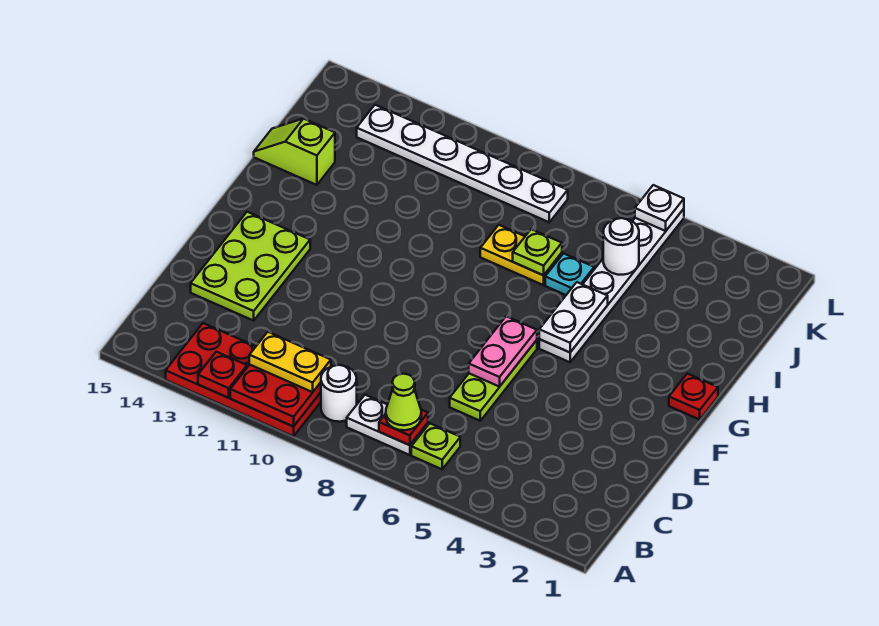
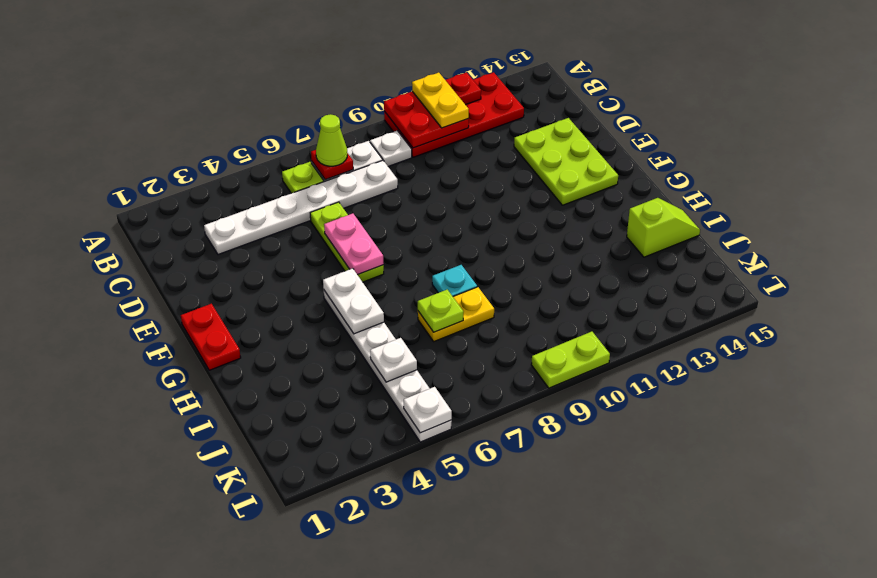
white 1x1 round brick [321,365,357,422] -> white 1x1 plate [370,131,412,166]
yellow 1x2 plate [249,332,331,392] -> yellow 1x2 plate turned to [412,73,469,128]
red 1x1 plate [669,374,718,420] -> red 1x2 plate [181,304,241,370]
cyan 1x1 plate [545,254,594,295] -> cyan 1x1 plate moved to [432,265,477,296]
white 1x1 round brick [603,218,639,275] -> white 1x1 plate [370,338,417,382]
white 1x6 plate [357,105,568,222] -> white 1x6 plate moved to [204,161,398,255]
none -> lime 1x2 plate [531,332,610,388]

